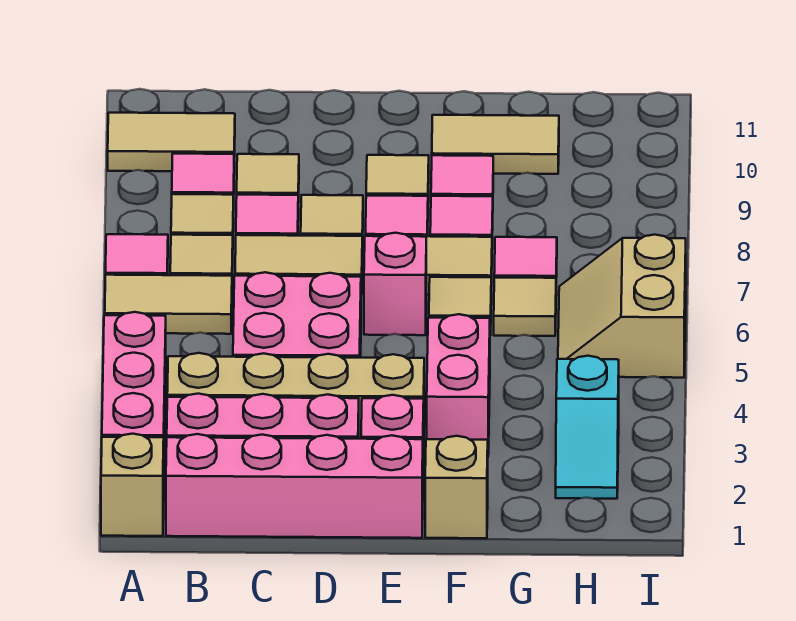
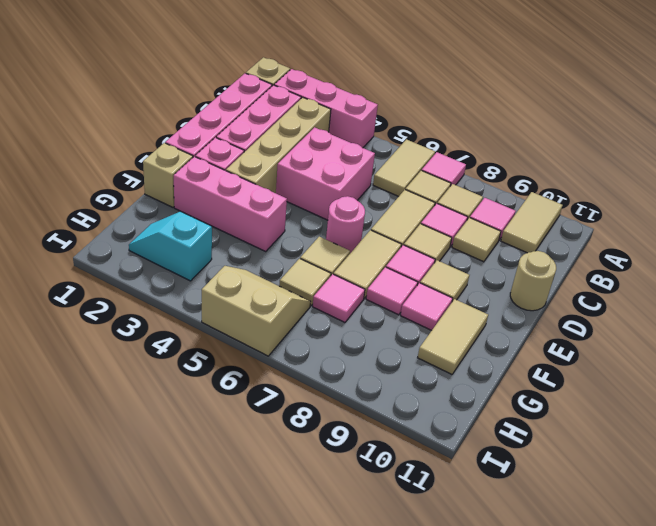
none -> tan 1x1 round brick [510,251,556,311]
pink 1x1 brick [364,233,426,335] -> pink 1x1 round brick [326,196,365,253]
pink 1x2 brick [427,314,490,454] -> pink 1x3 brick [174,157,287,251]

